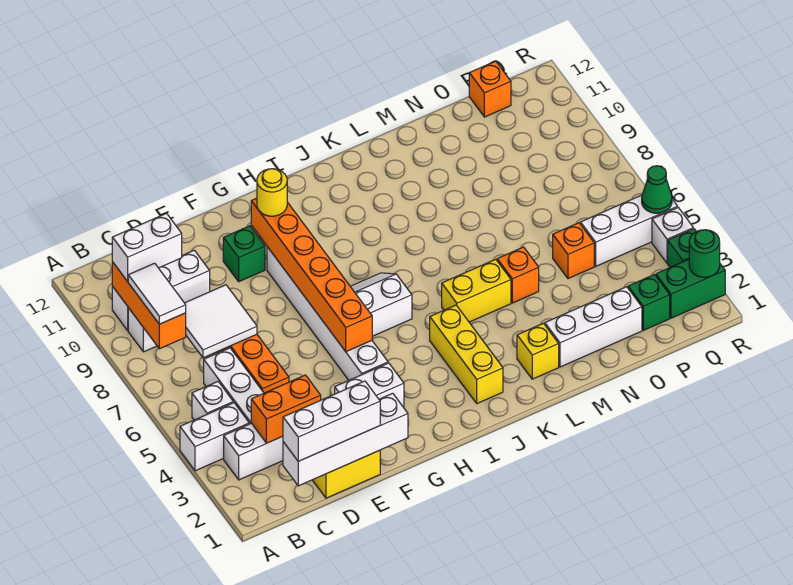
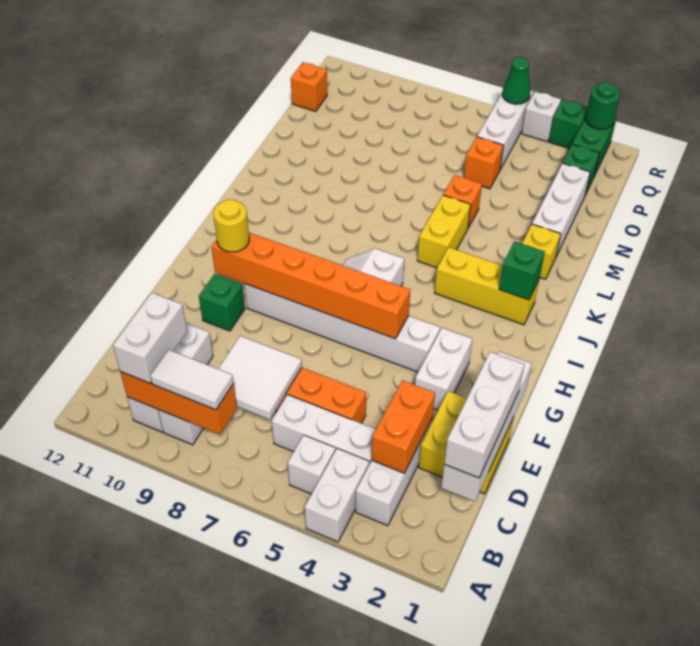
none -> green 1x1 brick [499,241,545,300]

